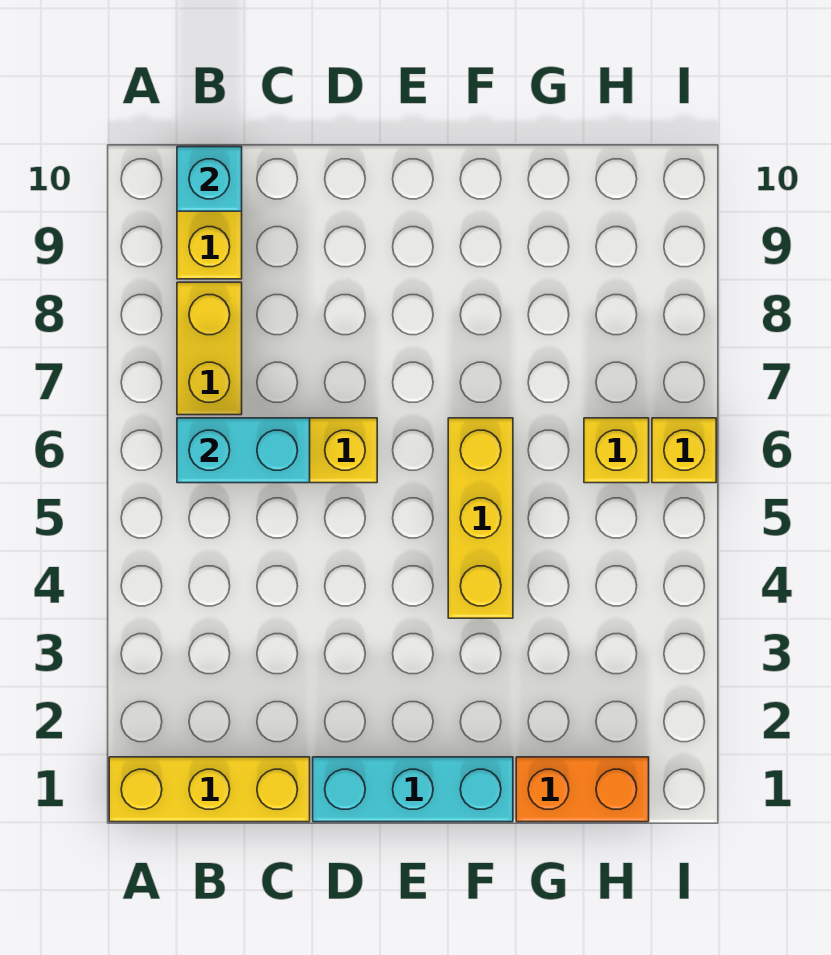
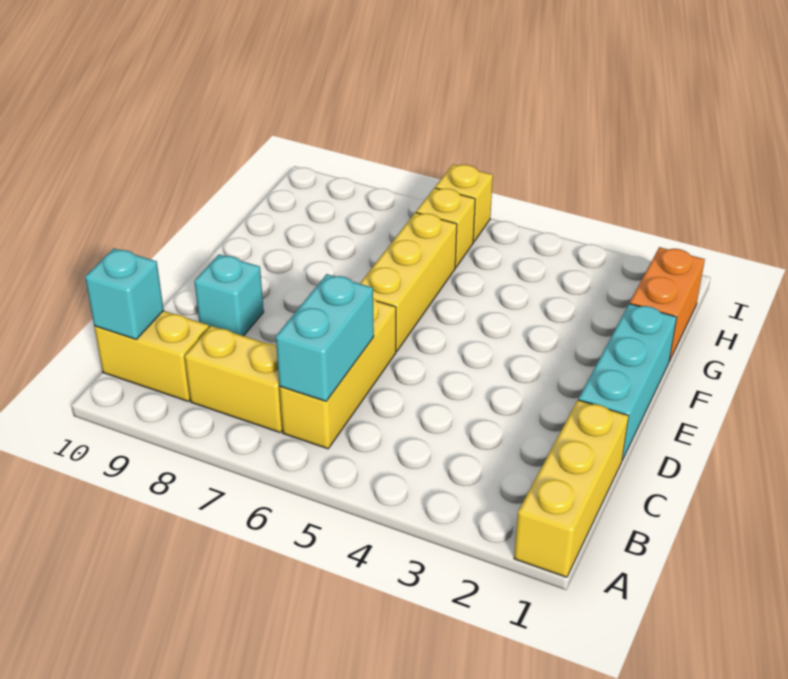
none -> cyan 1x1 brick [194,254,264,336]
yellow 1x3 brick [448,418,513,618] -> yellow 1x3 brick turned to [360,212,457,351]

